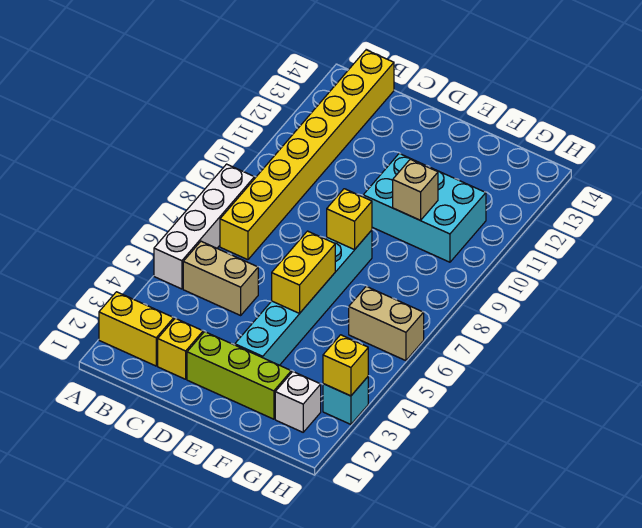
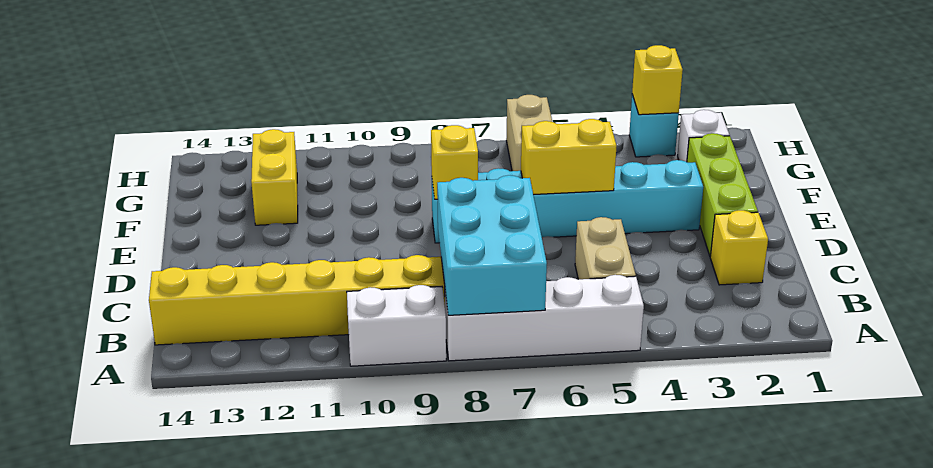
yellow 1x2 brick [99,292,174,366] -> yellow 1x2 brick moved to [251,129,298,225]
none -> white 1x2 brick [347,285,446,366]
cyan 2x3 brick [363,154,486,262] -> cyan 2x3 brick moved to [437,175,547,315]
tan 1x1 brick [393,159,438,220] -> none

